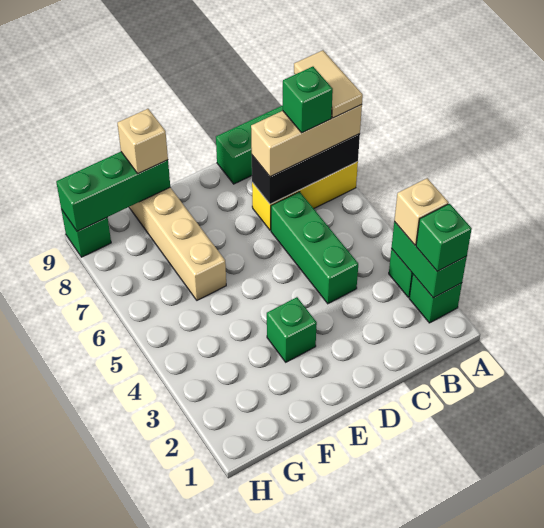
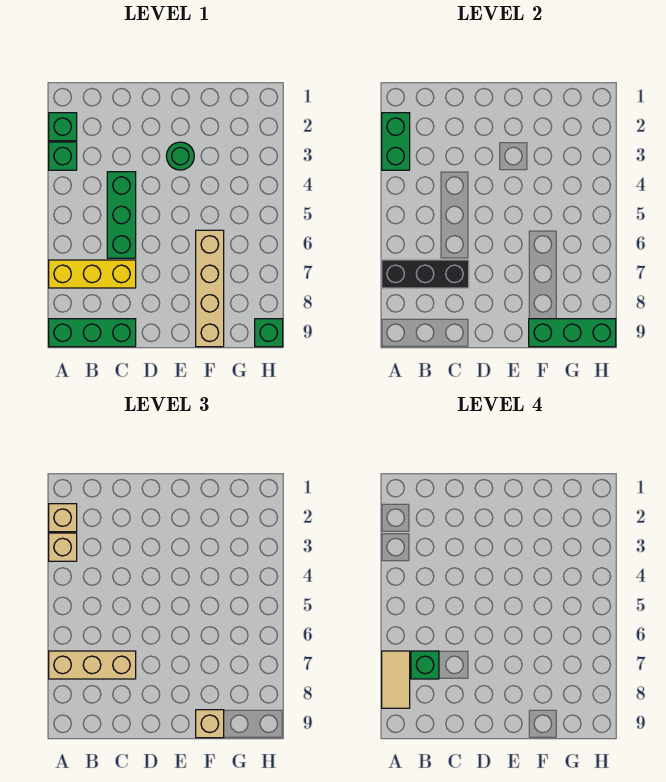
green 1x1 brick [416,204,472,271] -> tan 1x1 brick [49,504,77,532]
green 1x1 brick [267,297,317,362] -> green 1x1 round brick [166,142,194,170]

